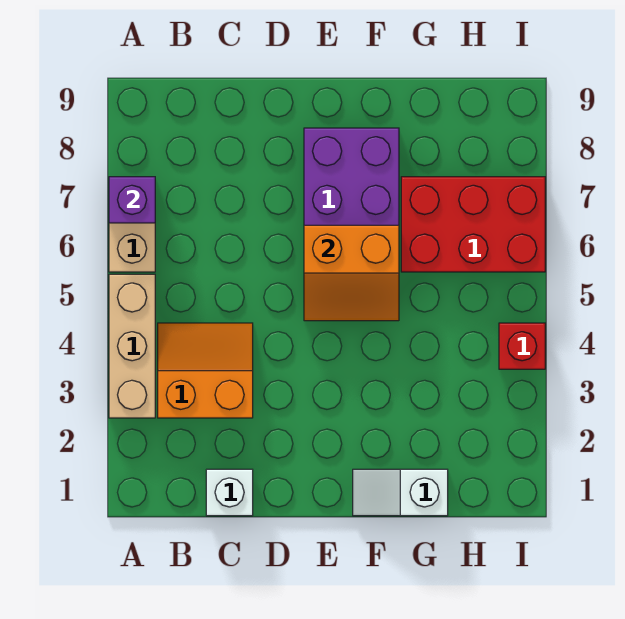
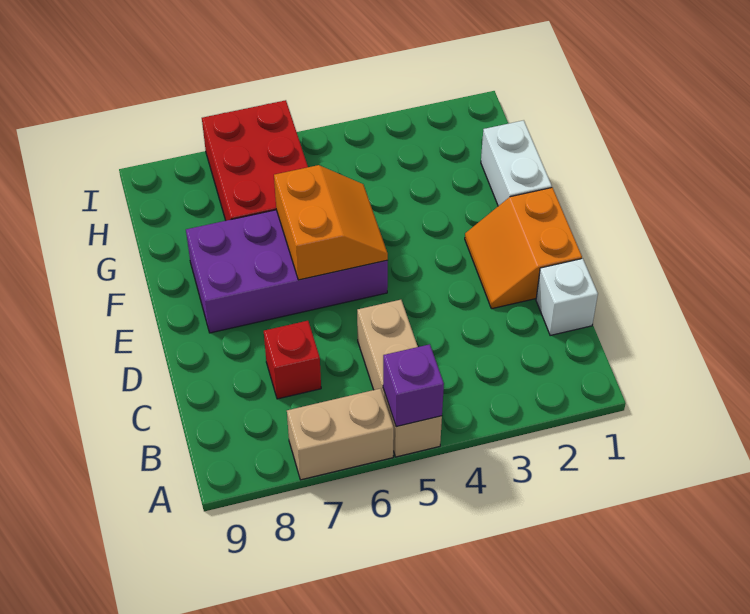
tan 1x3 brick [109,274,155,418] -> tan 1x3 brick turned to [357,300,442,457]
purple 1x1 brick [109,177,155,223] -> purple 1x1 brick moved to [383,344,444,427]
orange 2x2 slope [158,323,253,418] -> orange 2x2 slope moved to [465,188,582,309]
white 1x2 slope [353,469,448,516] -> white 1x2 brick [481,120,552,206]
red 1x1 brick [499,323,545,369] -> red 1x1 brick moved to [264,321,321,399]

